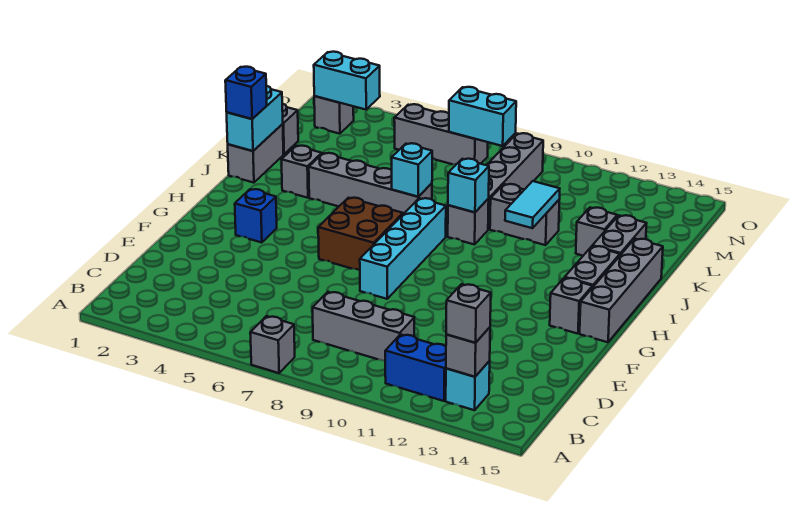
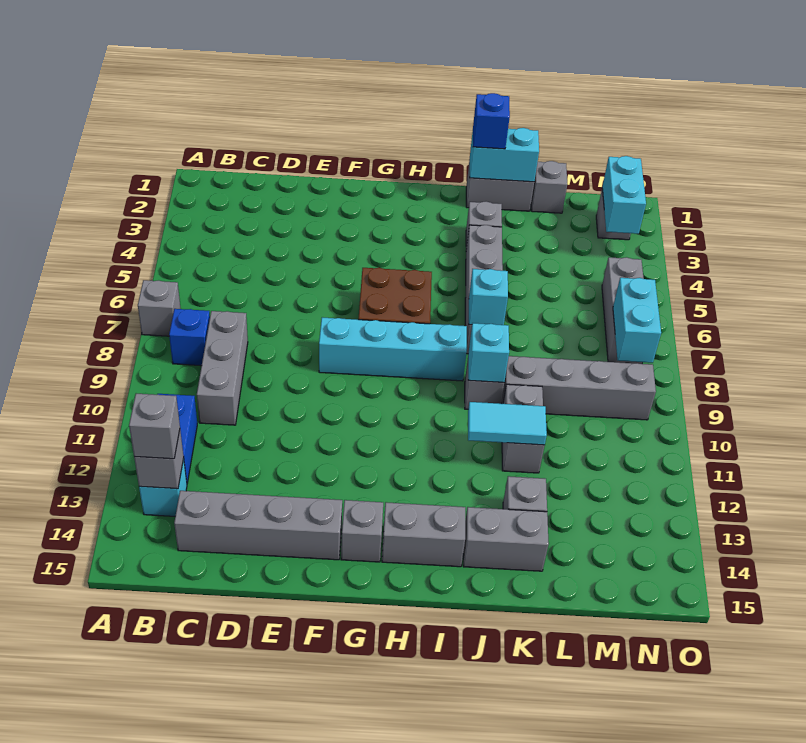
blue 1x1 brick [235,189,277,243] -> blue 1x1 brick moved to [169,309,210,366]
grey 1x4 brick [580,239,663,342] -> grey 1x4 brick moved to [174,491,342,560]

